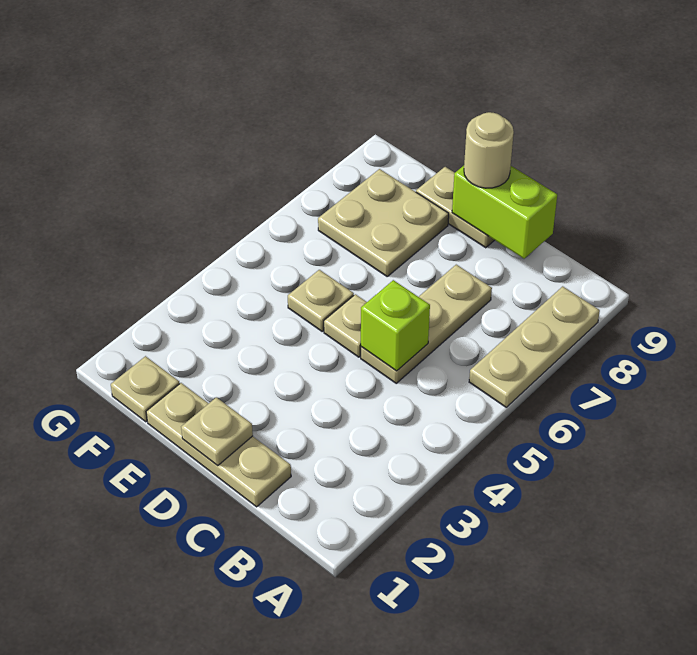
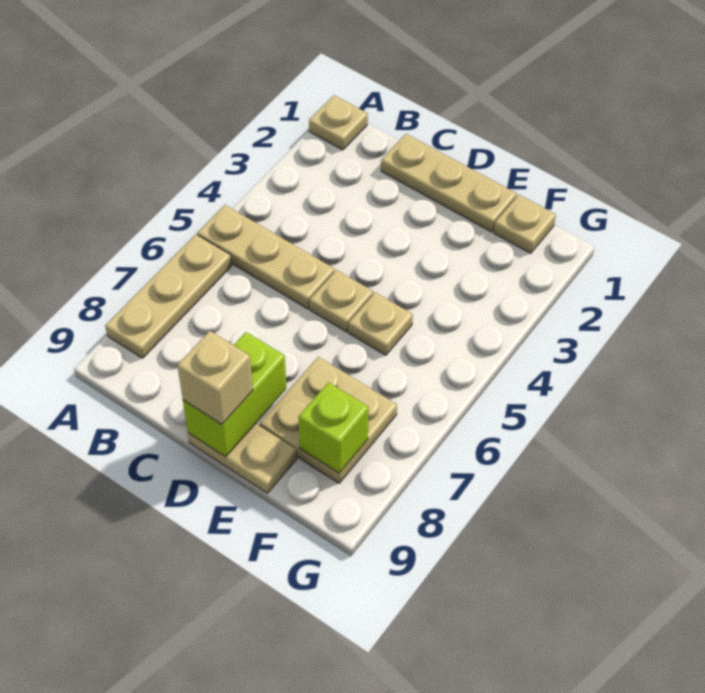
tan 1x3 plate [361,265,492,383] -> tan 1x3 plate turned to [197,205,335,309]
lime 1x1 brick [361,280,430,371] -> lime 1x1 brick moved to [299,382,369,473]
lime 1x2 brick [452,166,557,259] -> lime 1x2 brick turned to [183,332,286,457]
tan 1x1 plate [181,397,253,466] -> tan 1x1 plate moved to [309,95,368,150]
tan 1x1 round brick [464,112,514,188] -> tan 1x1 brick [177,331,253,425]

